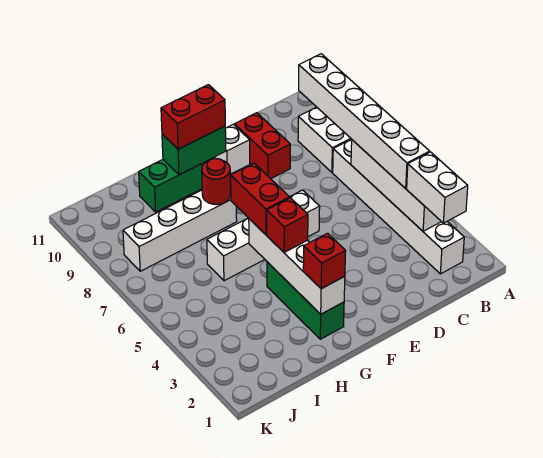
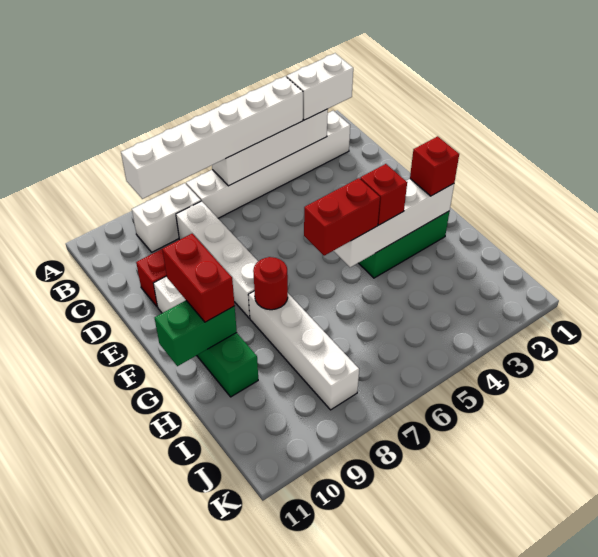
white 1x4 brick [207,190,320,281] -> white 1x4 brick moved to [176,201,258,318]
green 1x2 brick [162,126,226,175] -> green 1x2 brick turned to [155,301,237,366]

